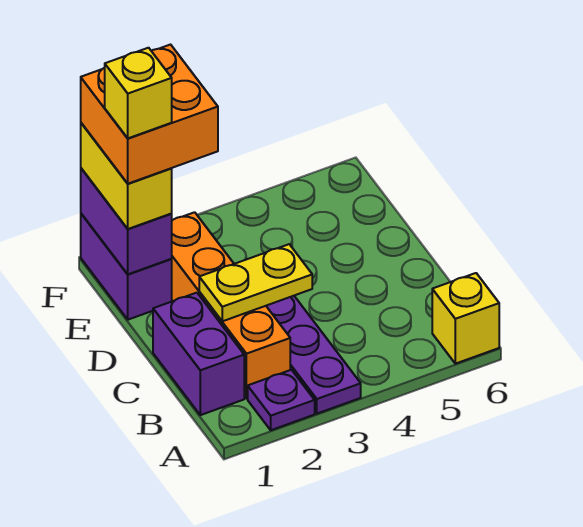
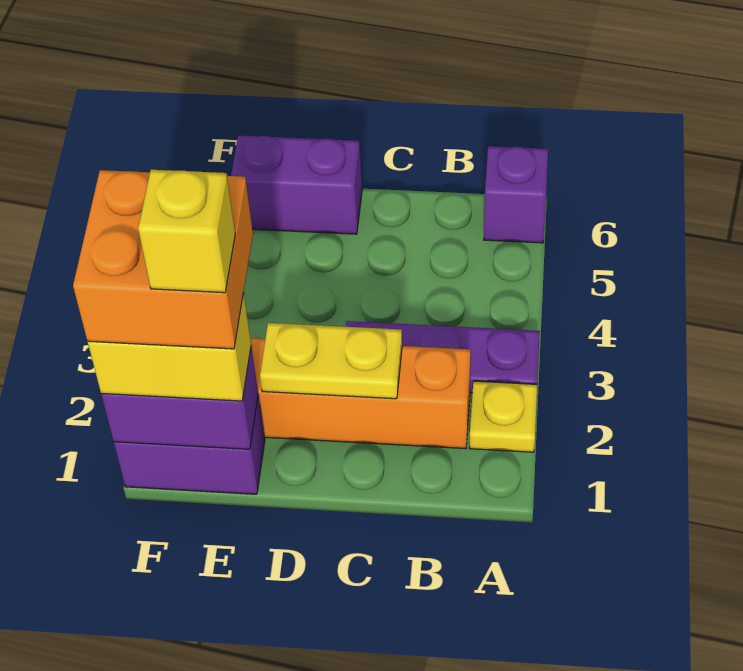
purple 1x1 plate [248,370,315,430] -> yellow 1x1 plate [469,381,537,452]
yellow 1x1 brick [432,273,499,364] -> purple 1x1 brick [484,146,548,243]
purple 1x2 brick [153,293,244,415] -> purple 1x2 brick moved to [231,135,362,234]
yellow 1x2 plate [199,244,312,321] -> yellow 1x2 plate turned to [260,323,402,399]

